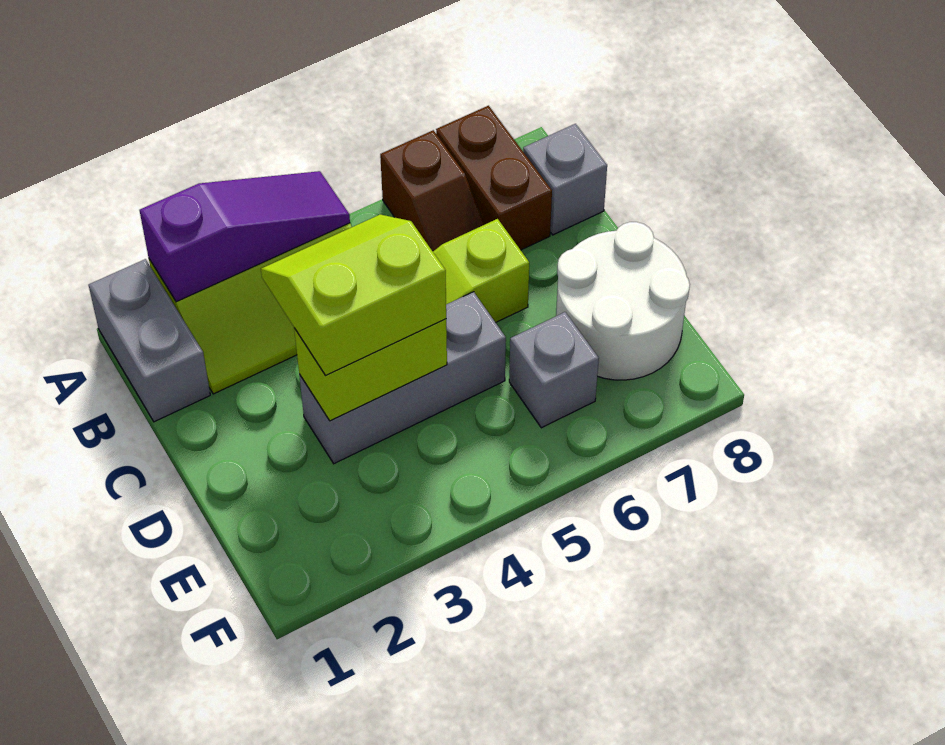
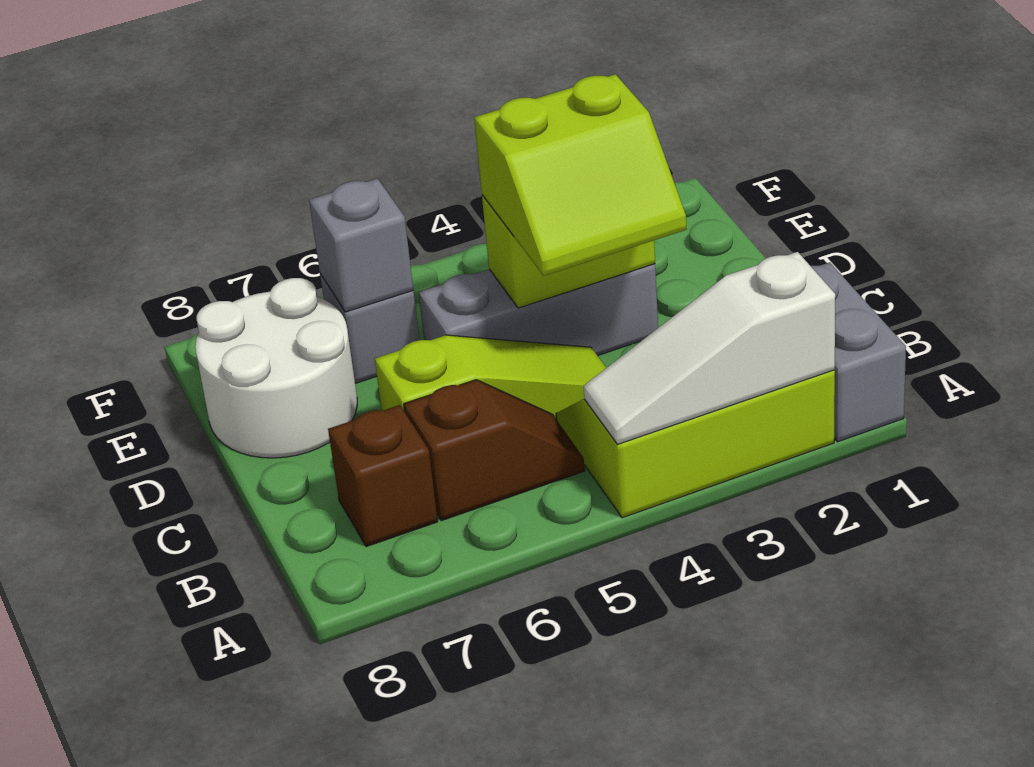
purple 1x3 slope [140,171,350,302] -> white 1x3 slope [584,252,835,444]
brown 1x2 slope [380,130,484,251] -> brown 1x2 slope turned to [404,380,585,521]
brown 1x2 brick [436,106,552,250] -> brown 1x1 brick [328,405,438,547]
grey 1x1 brick [523,124,607,235] -> grey 1x1 brick moved to [309,179,413,312]

